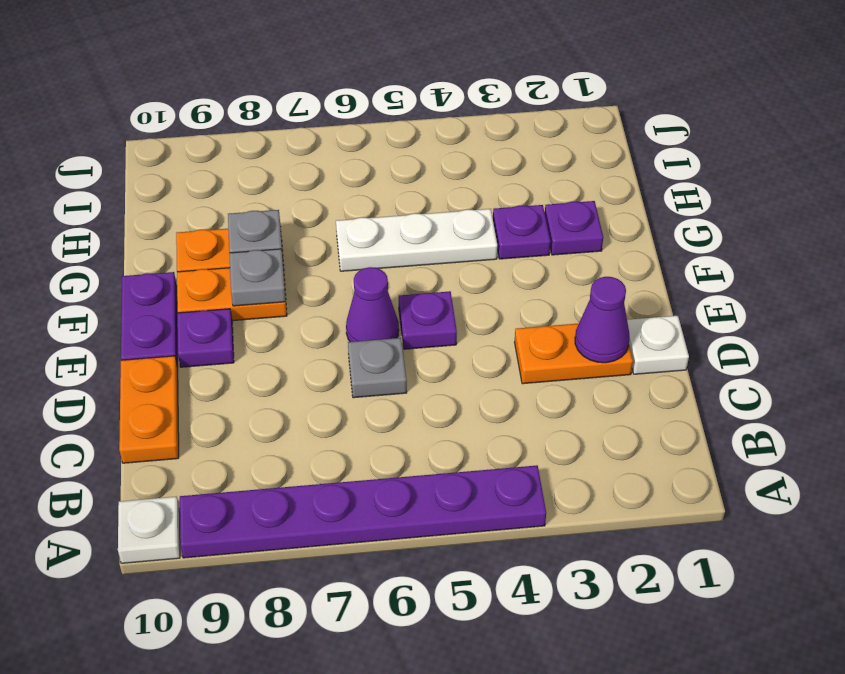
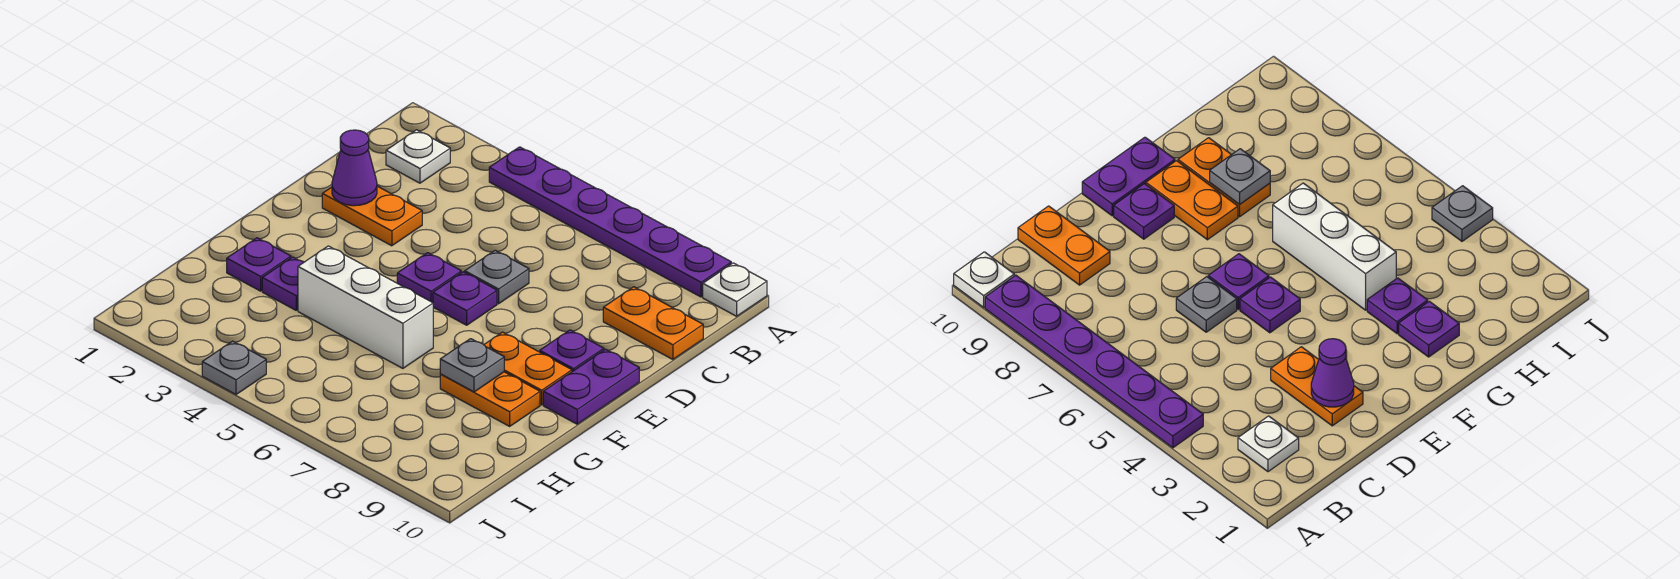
orange 1x2 plate [119,356,179,463] -> orange 1x2 plate turned to [603,287,703,359]
white 1x1 plate [627,316,689,374] -> white 1x1 plate moved to [386,130,450,183]
purple 1x1 cone [346,267,399,342] -> purple 1x1 plate [433,272,497,325]
grey 1x1 plate [229,249,286,306] -> grey 1x1 plate moved to [202,341,266,394]
white 1x3 plate [336,209,497,271] -> white 1x3 brick [298,246,433,368]

